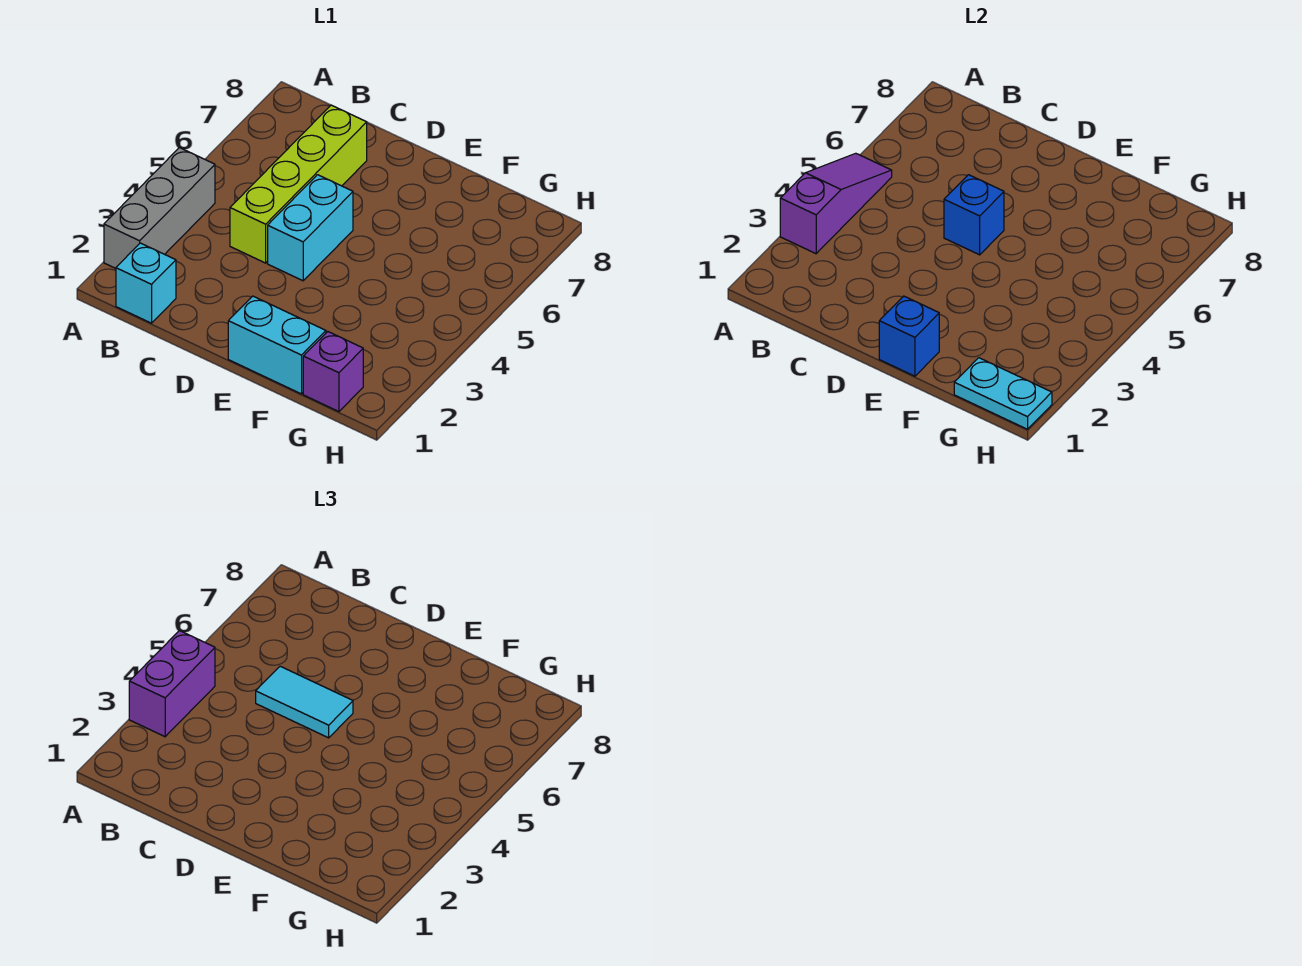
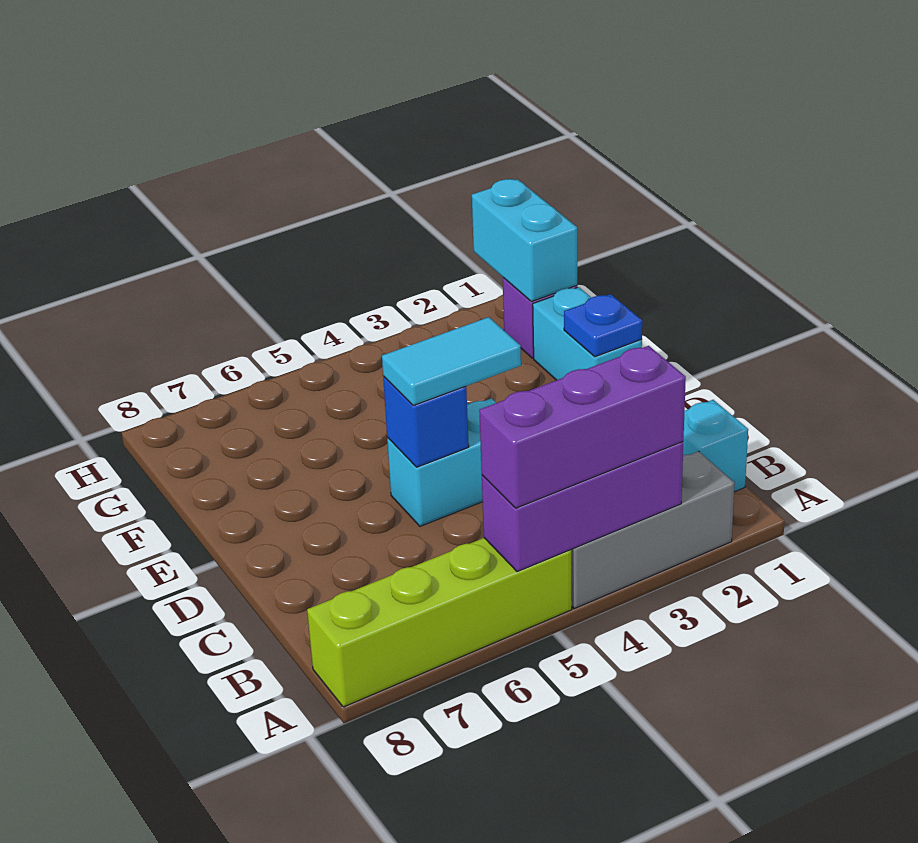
purple 1x3 slope [780,153,892,254] -> purple 1x3 brick [482,442,683,572]
purple 1x2 brick [129,631,215,737] -> purple 1x3 brick [479,346,686,508]
lime 1x4 brick [230,105,367,263] -> lime 1x4 brick moved to [307,538,572,707]
cyan 1x2 tile [256,666,353,738] -> cyan 1x2 tile turned to [382,317,521,406]
blue 1x1 brick [879,296,939,376] -> blue 1x1 plate [564,294,642,357]
cyan 1x2 plate [954,358,1052,429] -> cyan 1x2 brick [472,179,577,302]

